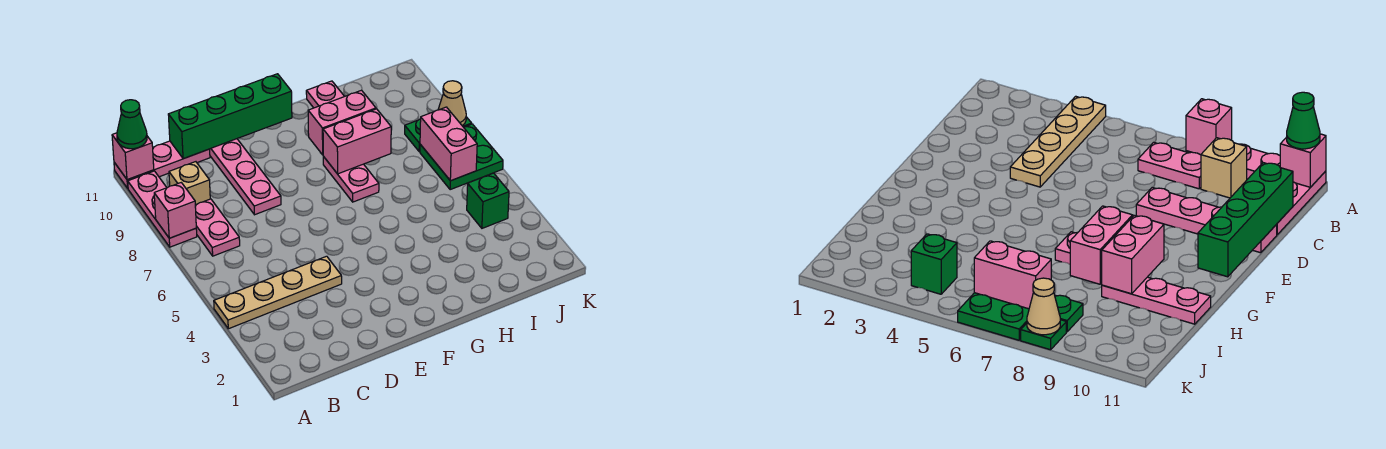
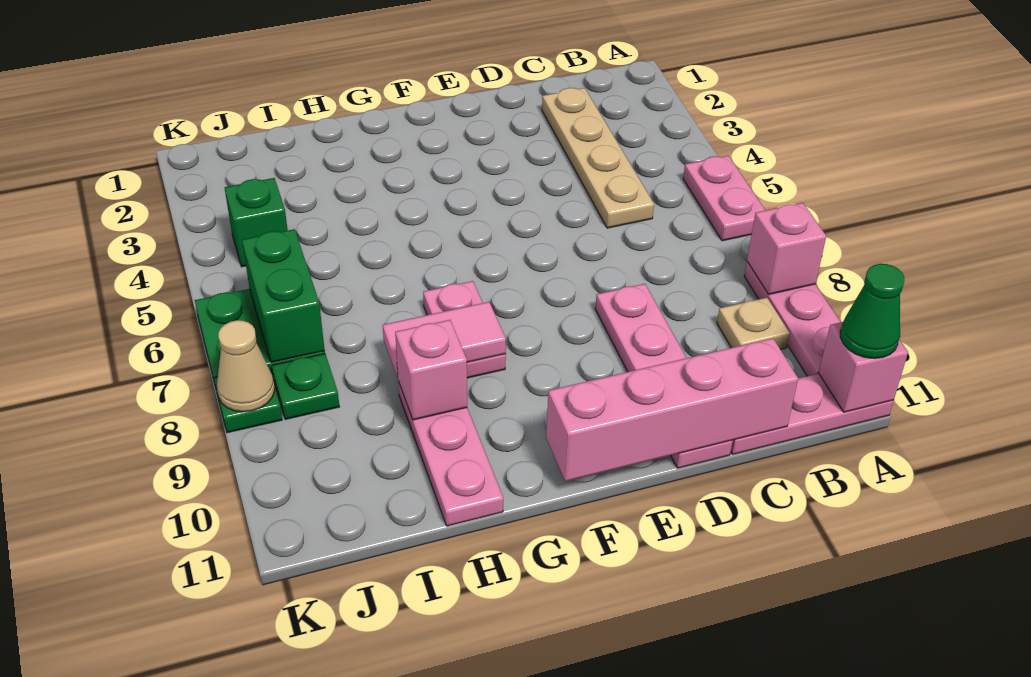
tan 1x4 plate [214,256,342,329] -> tan 1x4 plate turned to [542,88,654,228]
pink 1x2 plate [195,199,240,256] -> pink 1x2 plate moved to [683,156,765,241]
tan 1x1 brick [169,162,210,205] -> tan 1x1 plate [717,298,790,349]
green 1x4 brick [168,74,292,159] -> pink 1x4 brick [546,338,798,481]
pink 1x2 brick [323,109,391,174] -> pink 1x2 tile [383,302,506,378]
pink 1x2 brick [308,90,376,155] -> pink 1x1 brick [395,320,467,420]
pink 1x2 brick [420,107,477,181] -> green 1x2 brick [242,229,325,363]

